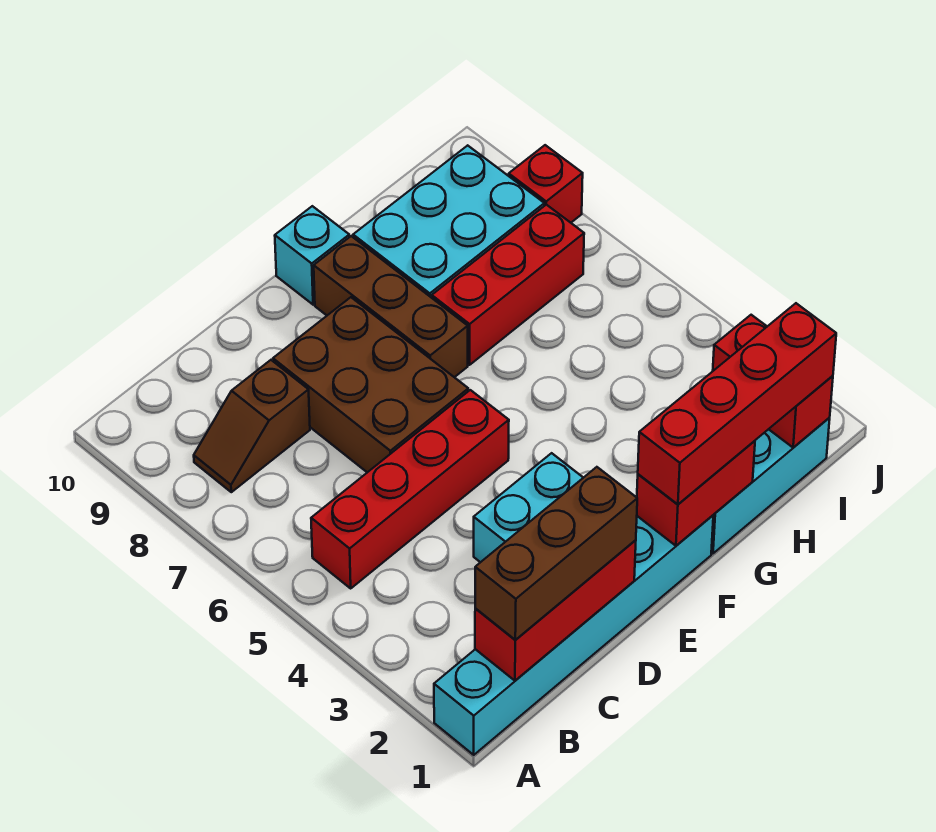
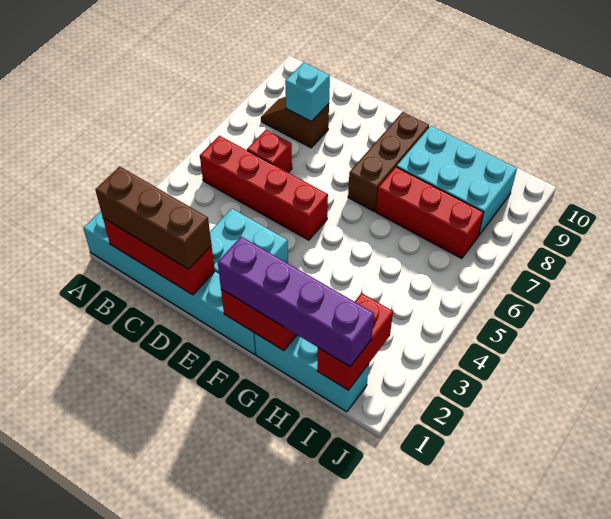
brown 2x3 brick [273,297,468,472] -> none
red 1x4 brick [638,303,836,504] -> purple 1x4 brick [218,237,374,367]
cyan 1x1 brick [275,206,349,305] -> cyan 1x1 brick moved to [285,62,330,122]
red 1x1 brick [509,145,583,223] -> red 1x1 brick moved to [247,130,292,173]

